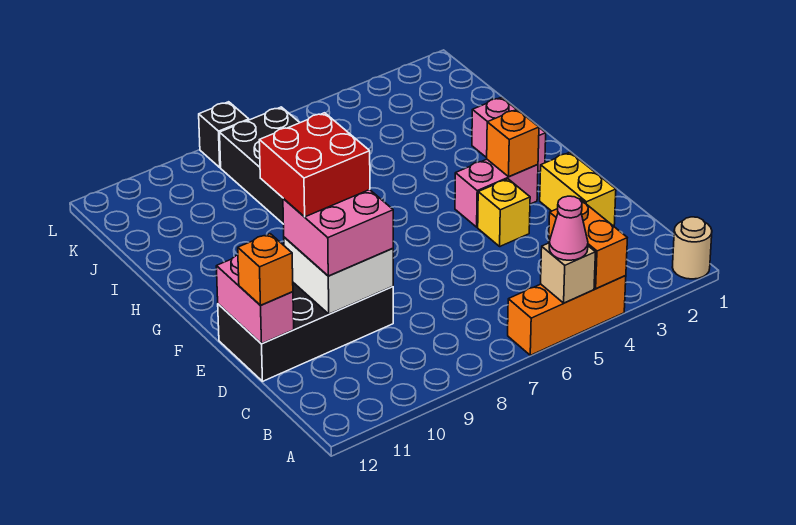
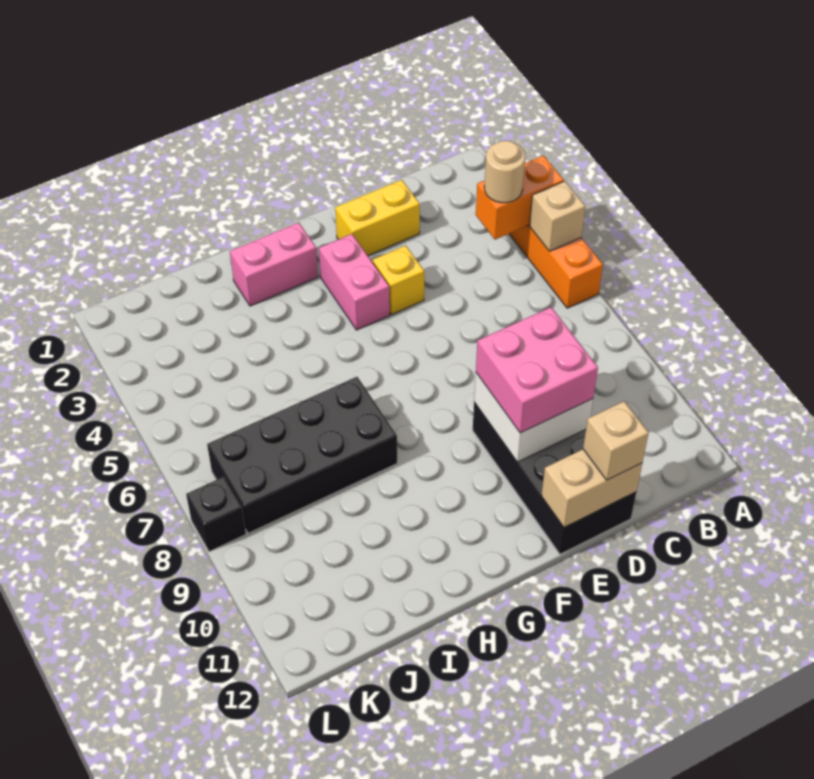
tan 1x1 round brick [672,217,712,279] -> tan 1x1 round brick moved to [484,141,525,203]
pink 1x1 cone [549,196,588,260] -> none
pink 1x2 brick [216,255,294,344] -> tan 1x2 brick [541,449,642,527]
orange 1x1 brick [238,234,293,305] -> tan 1x1 brick [583,401,649,480]
red 2x2 brick [259,113,370,217] -> none
orange 1x1 brick [487,109,539,177] -> none

